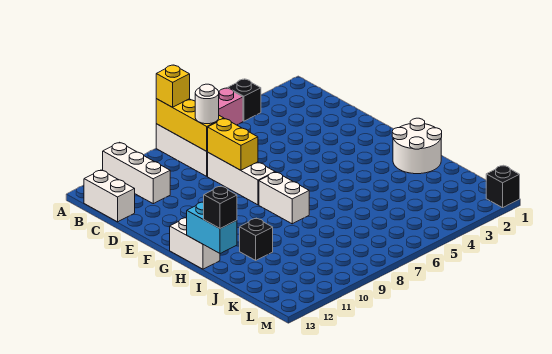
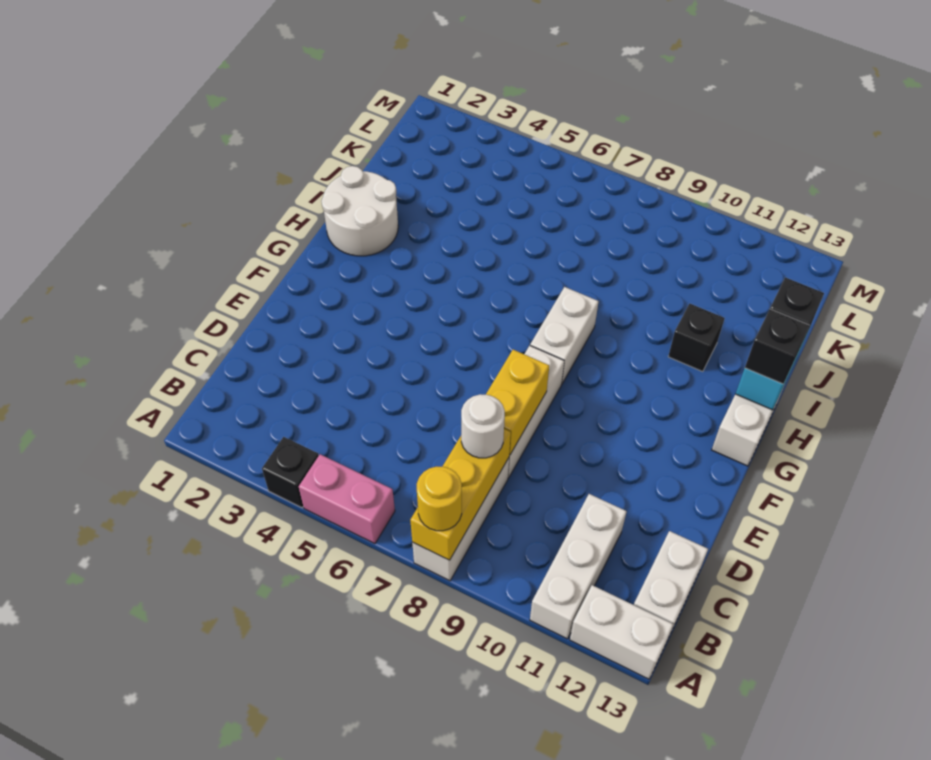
yellow 1x1 brick [156,65,190,107] -> yellow 1x1 round brick [417,467,462,531]
none -> white 1x2 brick [570,585,673,679]
black 1x1 brick [486,165,520,208] -> black 1x1 brick moved to [745,309,809,384]

